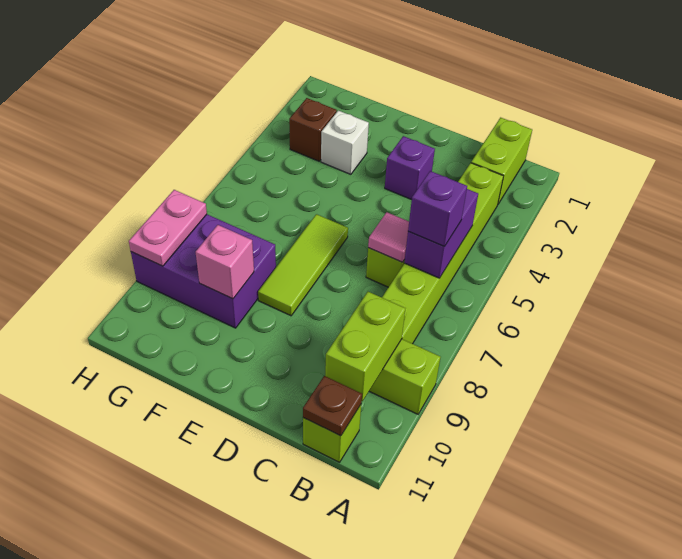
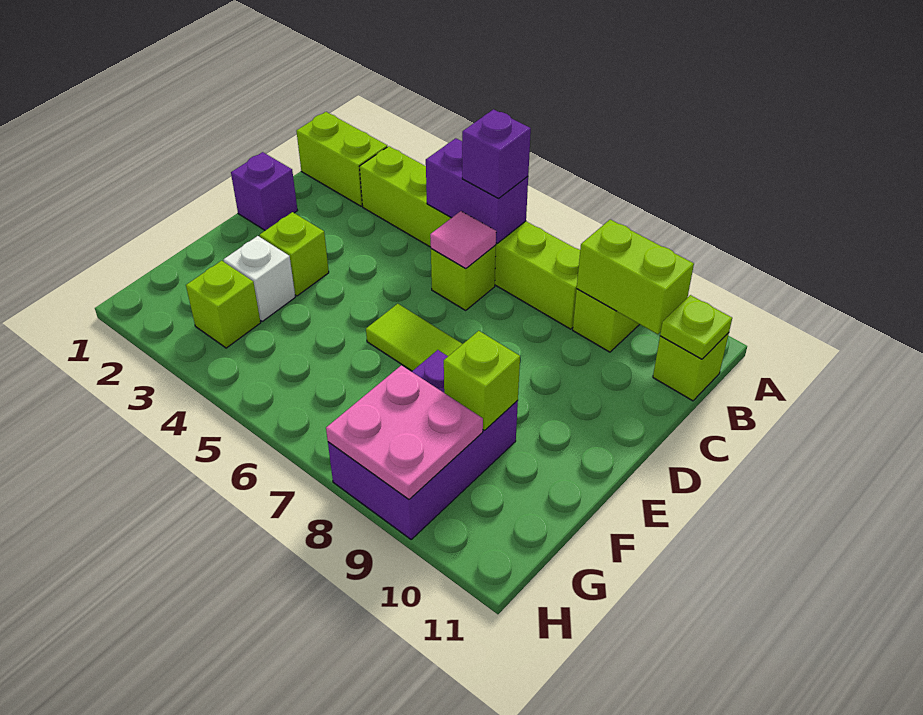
brown 1x1 plate [303,376,362,436] -> lime 1x1 plate [660,295,732,359]
purple 1x1 brick [385,136,435,200] -> purple 1x1 brick moved to [231,152,297,230]
none -> lime 1x1 brick [260,212,329,296]
pink 1x1 brick [196,225,254,299] -> lime 1x1 brick [444,331,520,430]
brown 1x1 brick [289,98,337,161] -> lime 1x1 brick [186,261,261,348]
pink 1x2 plate [129,190,207,266] -> pink 2x2 plate [326,365,483,499]

